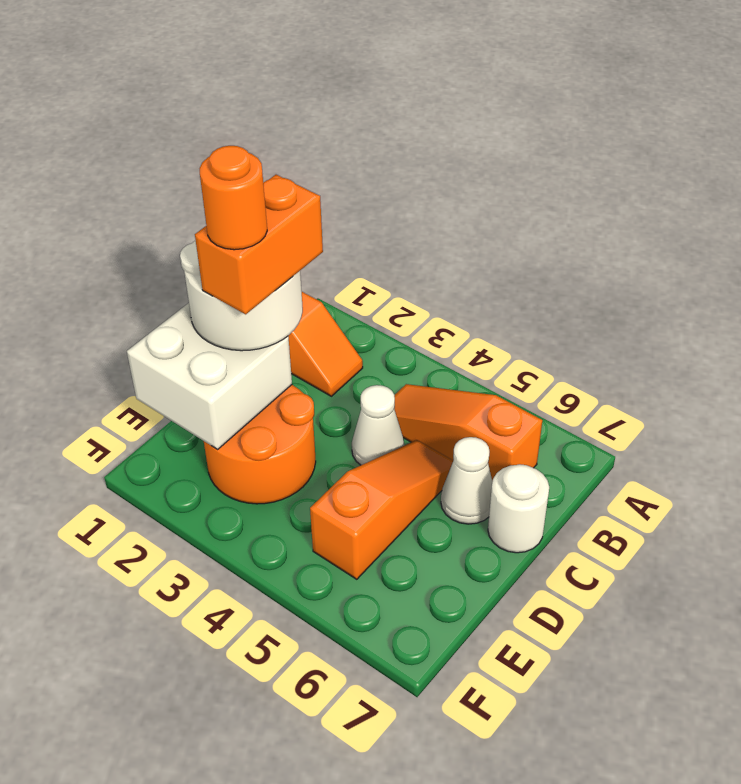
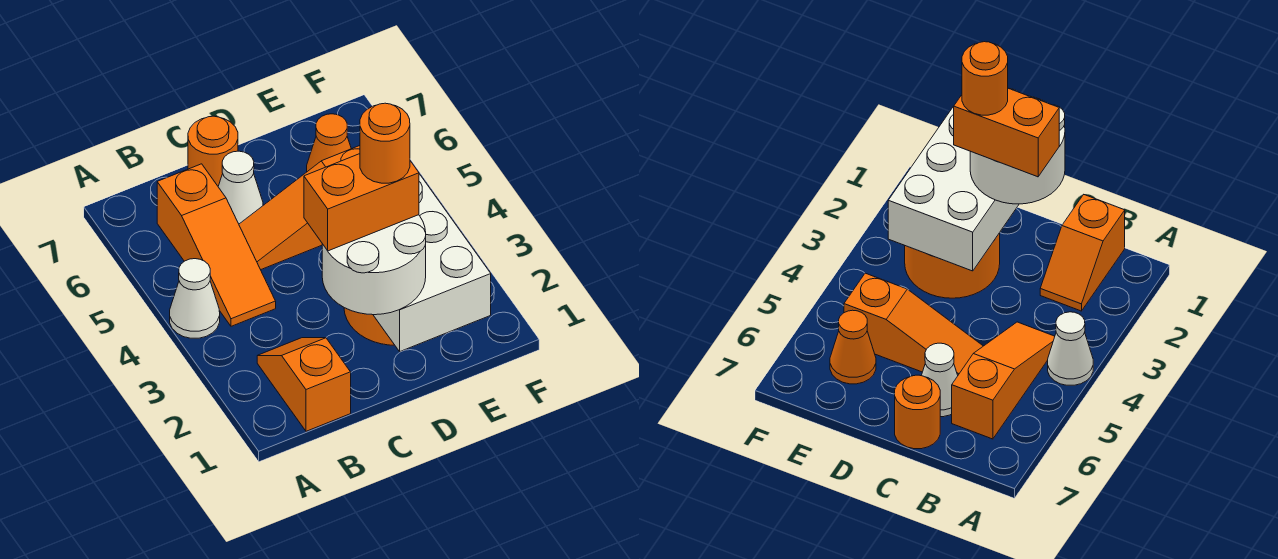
white 1x1 cone [352,385,404,465] -> white 1x1 cone moved to [170,259,220,338]
white 1x1 round brick [488,464,549,553] -> orange 1x1 round brick [188,116,238,186]
white 2x2 brick [127,303,292,450] -> white 2x3 brick [374,174,491,351]
none -> orange 1x1 cone [307,114,351,172]

